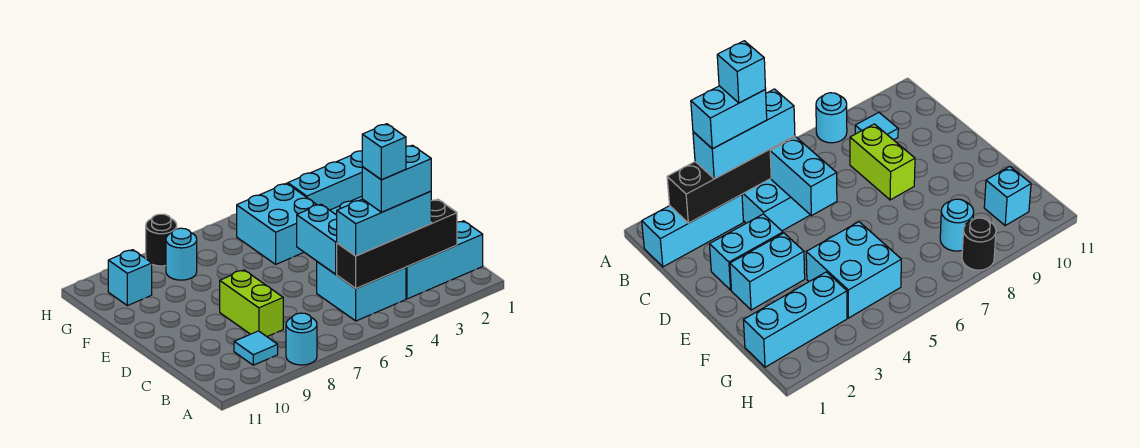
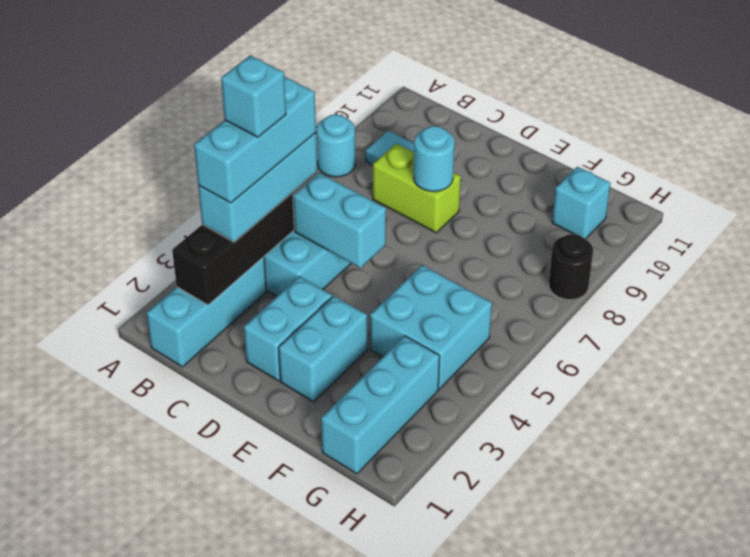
cyan 1x2 brick [362,145,431,212] -> cyan 1x3 brick [194,77,316,203]
cyan 1x1 round brick [166,228,197,280] -> cyan 1x1 round brick moved to [414,126,455,192]

